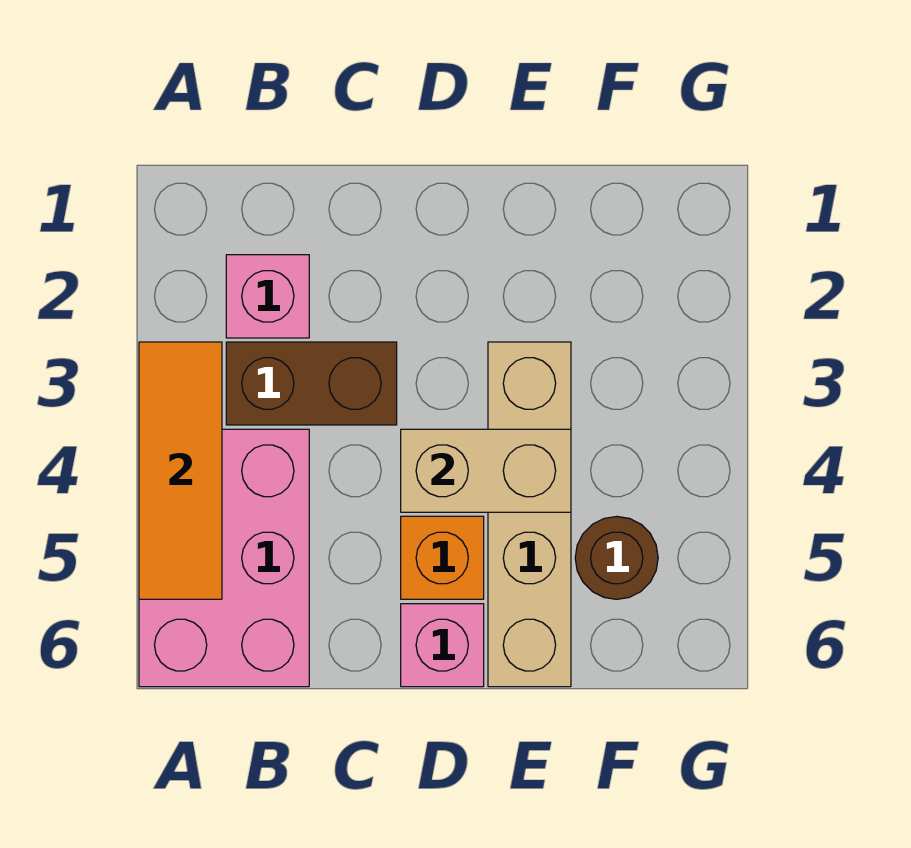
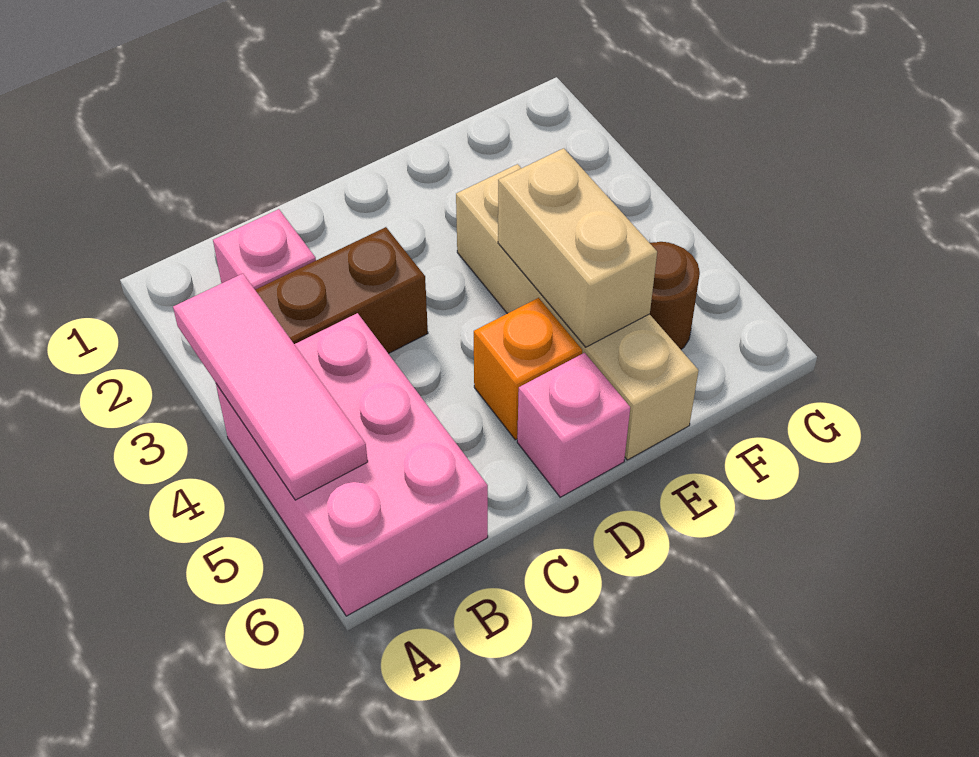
orange 1x3 tile [139,342,222,599] -> pink 1x3 tile [173,274,368,500]
tan 1x2 brick [401,429,571,512] -> tan 1x2 brick turned to [498,148,657,347]

